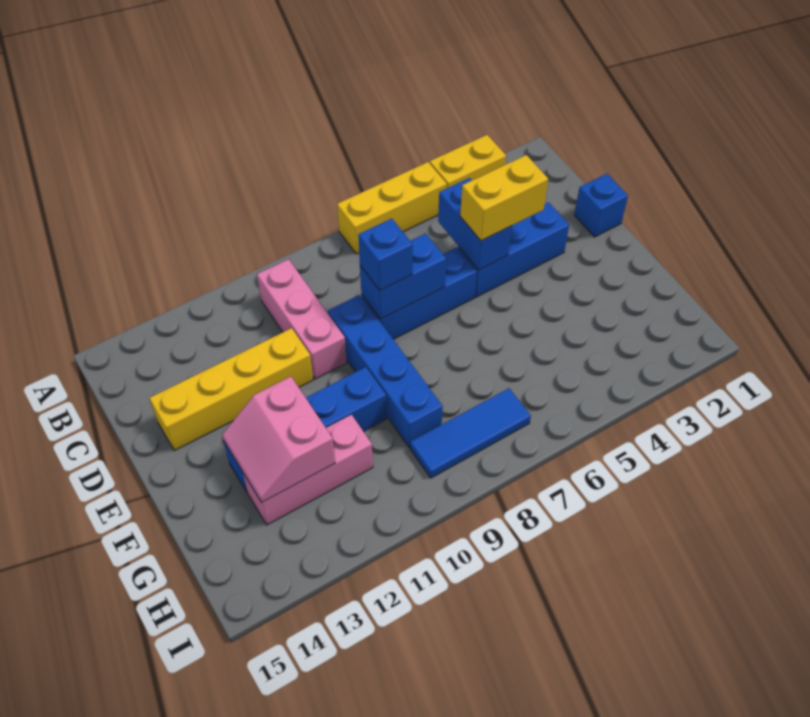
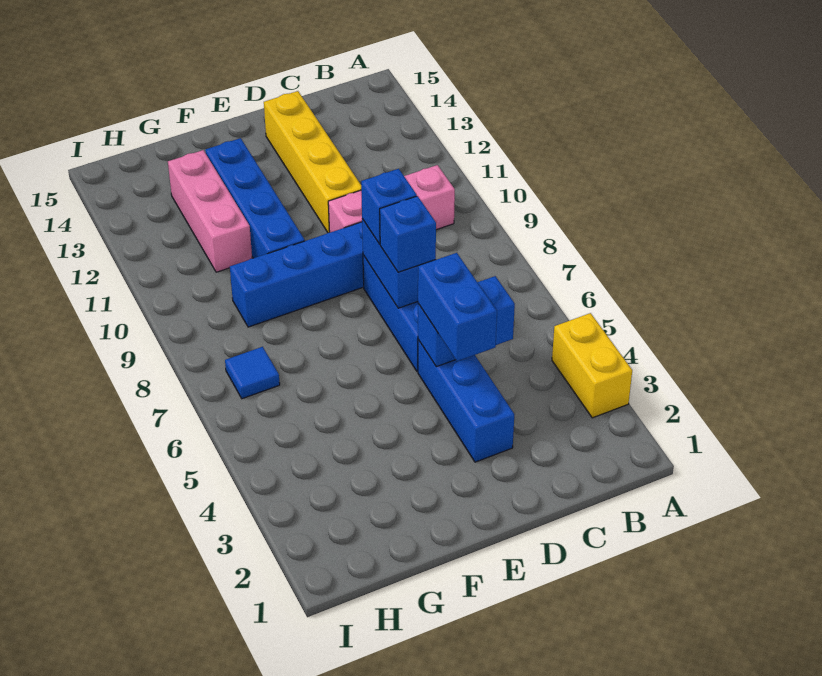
yellow 1x3 brick [337,162,447,254] -> none
blue 1x1 brick [574,174,628,237] -> blue 1x1 brick moved to [380,196,436,272]
yellow 1x2 brick [460,155,548,241] -> blue 1x2 brick [418,253,497,361]
pink 2x2 slope [222,377,335,503] -> none
blue 1x3 tile [410,388,531,478] -> blue 1x1 tile [225,347,280,399]

